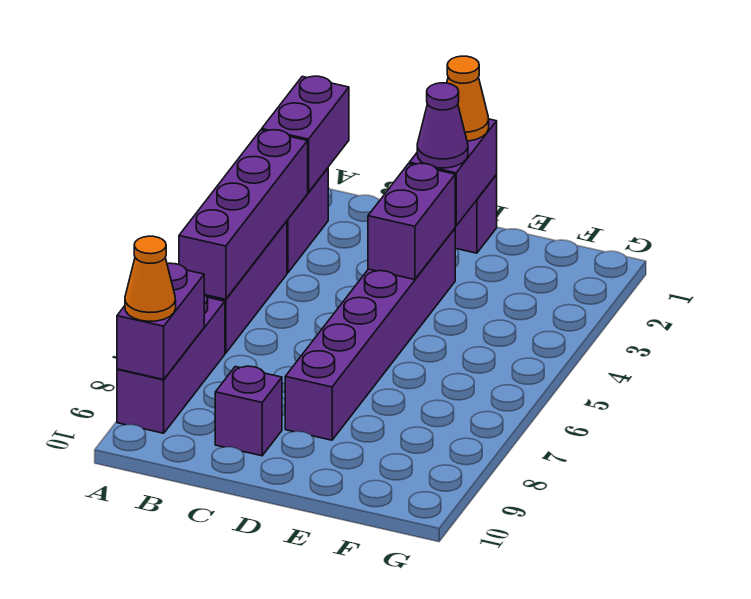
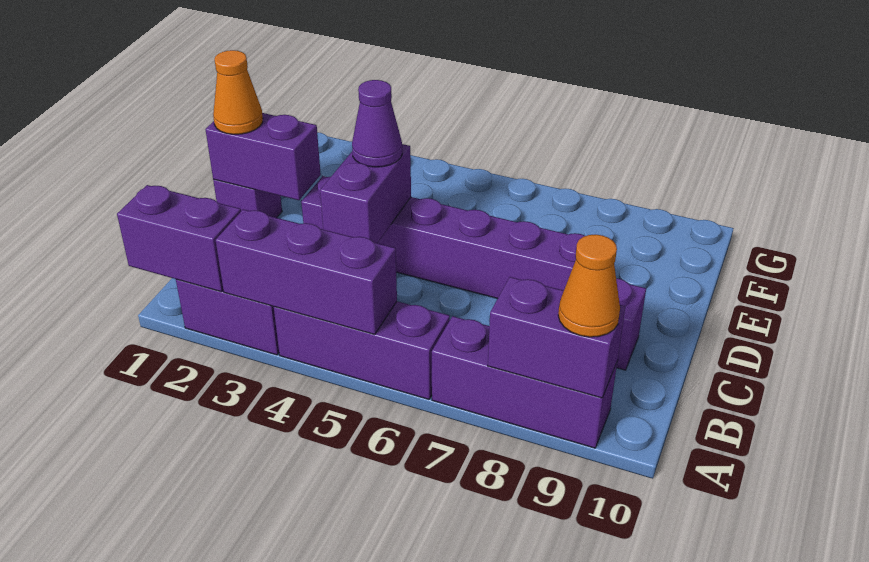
purple 1x4 brick [179,130,308,299] -> purple 1x3 brick [216,209,397,335]
purple 1x1 cone [417,83,468,168] -> purple 1x1 cone moved to [352,80,402,167]
purple 1x2 brick [368,163,455,280] -> purple 1x2 brick turned to [320,144,411,243]

